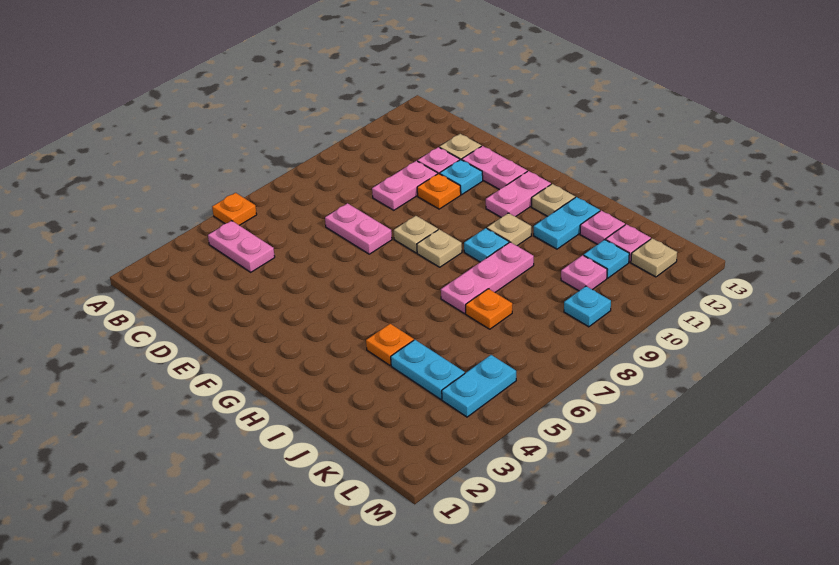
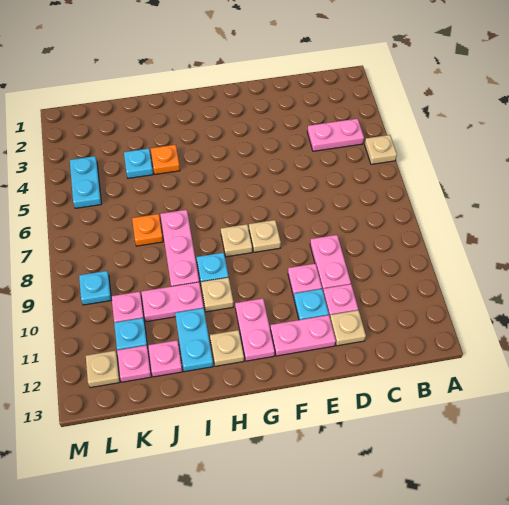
orange 1x1 plate [212,193,257,225] -> tan 1x1 plate [365,135,397,164]
pink 1x2 plate [325,203,392,254] -> pink 1x2 plate moved to [142,282,204,322]
orange 1x1 plate [417,173,461,209] -> pink 1x1 plate [288,264,322,297]
cyan 1x2 plate [391,340,465,400] -> cyan 1x1 plate [124,148,153,178]

